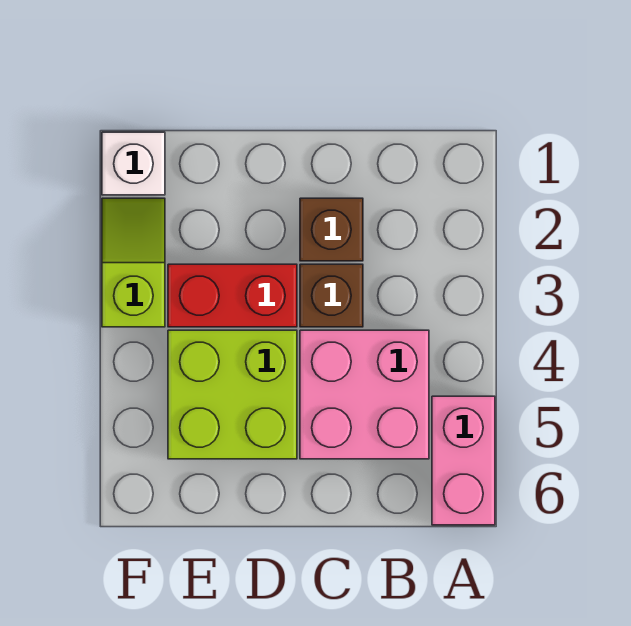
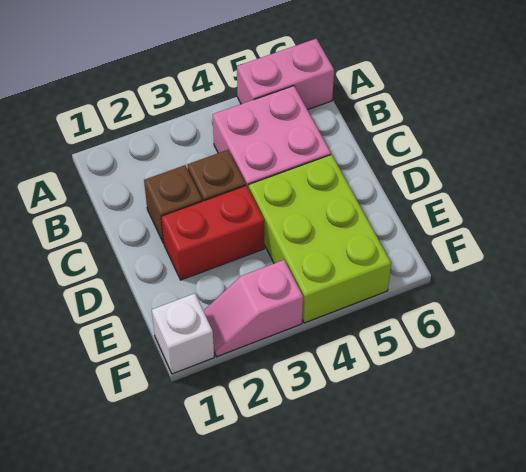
red 1x2 brick [168,264,297,327] -> red 1x2 brick turned to [161,186,264,280]
lime 2x2 brick [168,330,297,459] -> lime 2x3 brick [249,154,391,323]
lime 1x2 slope [102,198,165,327] -> pink 1x2 slope [204,260,303,357]

